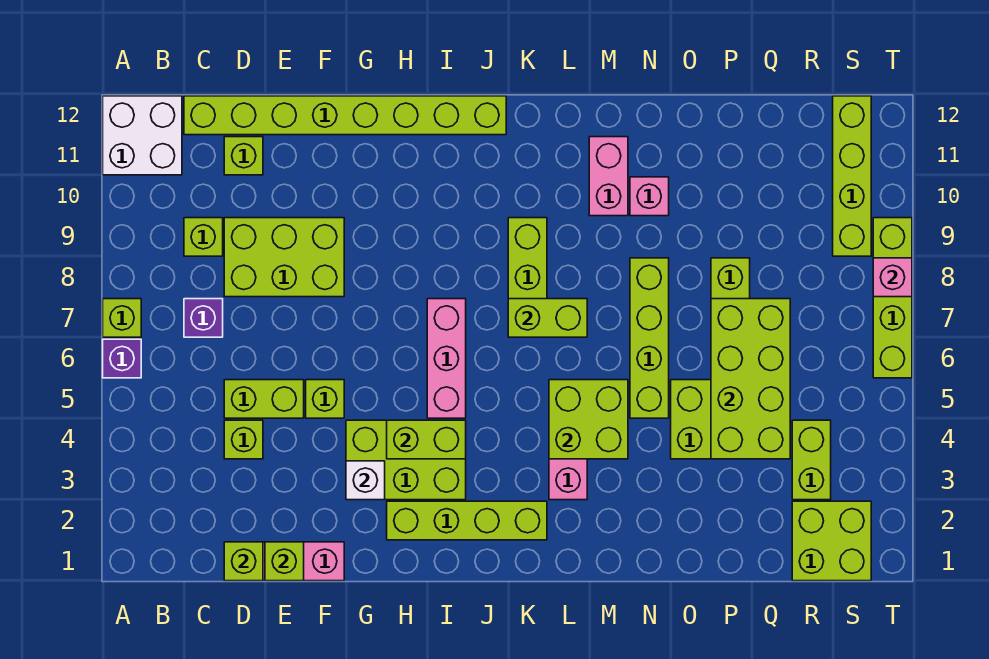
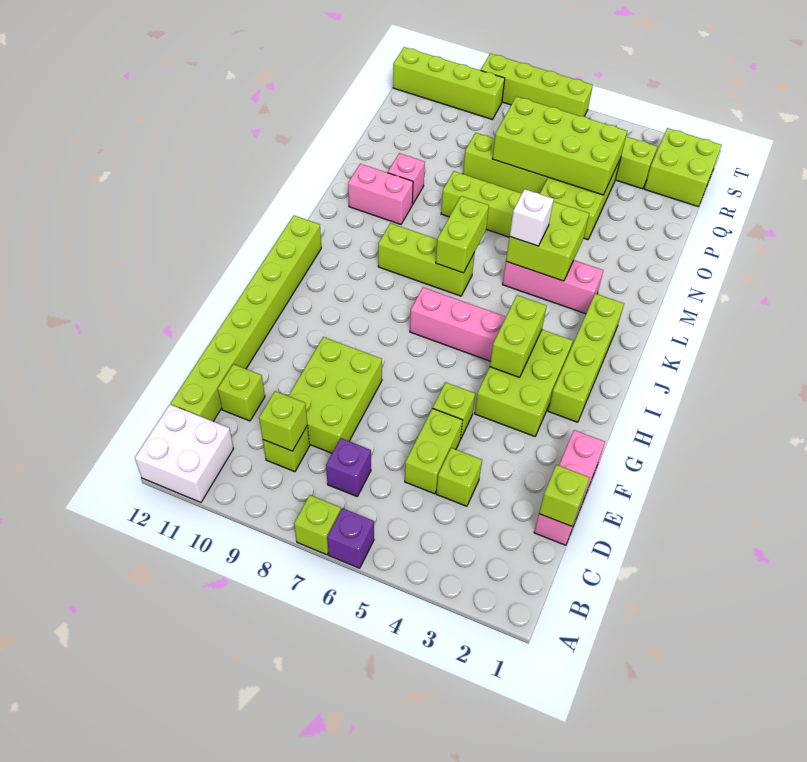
lime 1x1 brick [265,542,304,581] -> lime 1x1 brick moved to [259,391,307,451]
white 1x1 brick [346,461,385,500] -> white 1x1 brick moved to [510,189,554,246]
pink 1x1 brick [873,258,912,297] -> none

